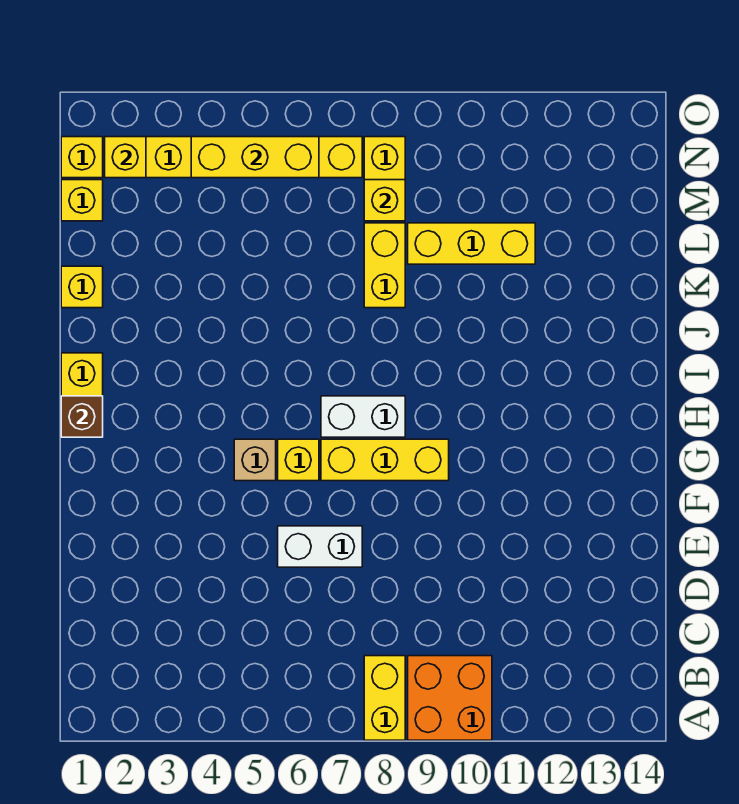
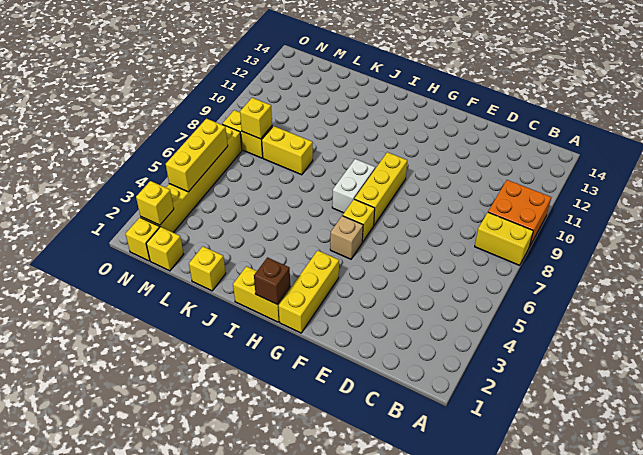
white 1x2 brick [278,526,362,567] -> none
yellow 1x3 brick [408,223,535,264] -> yellow 1x3 brick moved to [279,250,339,333]

